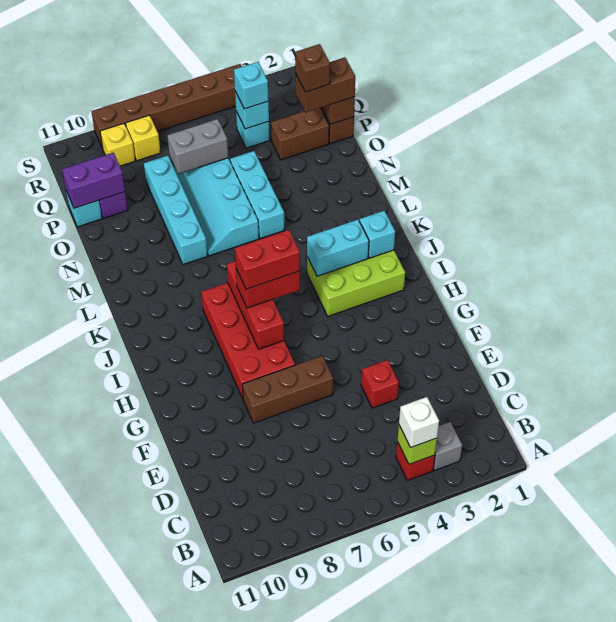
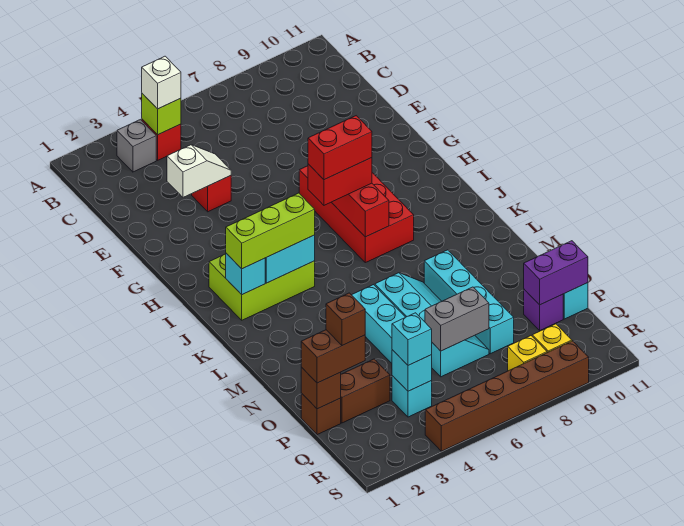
none -> white 1x2 slope [167,145,231,197]
brown 1x3 brick [242,356,333,423] -> none
none -> lime 1x3 brick [226,193,315,269]

